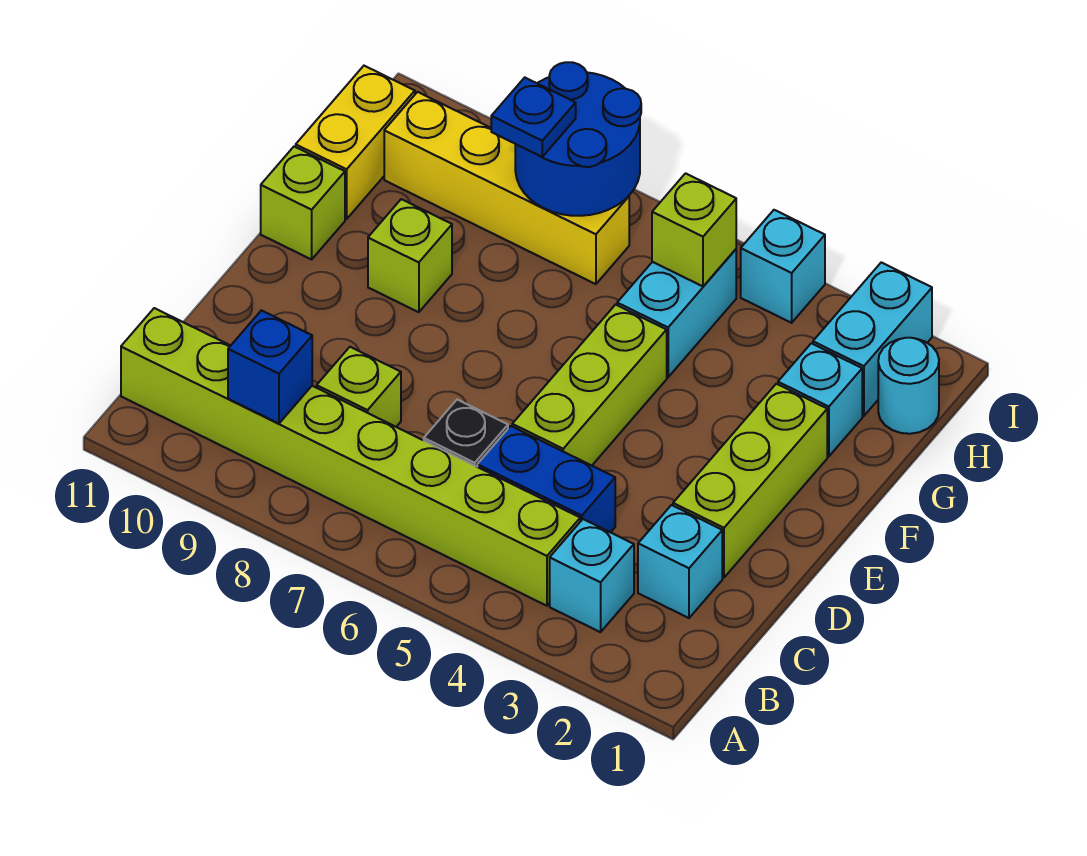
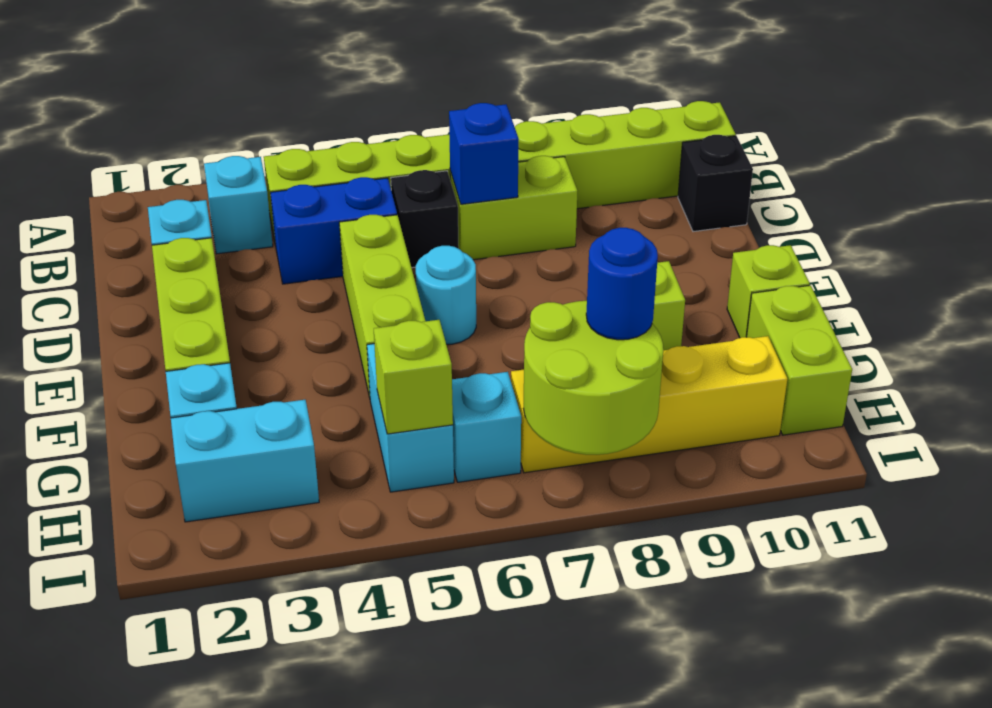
blue 1x1 brick [228,310,312,423] -> blue 1x1 brick moved to [449,103,519,204]
lime 1x1 brick [317,347,401,427] -> lime 1x2 brick [450,156,577,260]
none -> black 1x1 brick [678,135,753,232]
yellow 1x2 brick [296,66,415,219] -> lime 1x2 brick [747,285,852,435]
cyan 1x1 round brick [878,338,939,434] -> cyan 1x1 round brick moved to [416,246,476,344]
cyan 1x2 brick [813,262,932,416] -> cyan 1x2 brick turned to [171,400,319,522]
blue 2x2 round brick [515,62,641,216] -> lime 2x2 round brick [524,301,663,455]
blue 1x1 plate [491,78,576,157] -> blue 1x1 round brick [586,228,658,340]
cyan 1x1 brick [741,210,825,323] -> cyan 1x1 brick moved to [452,372,521,482]

